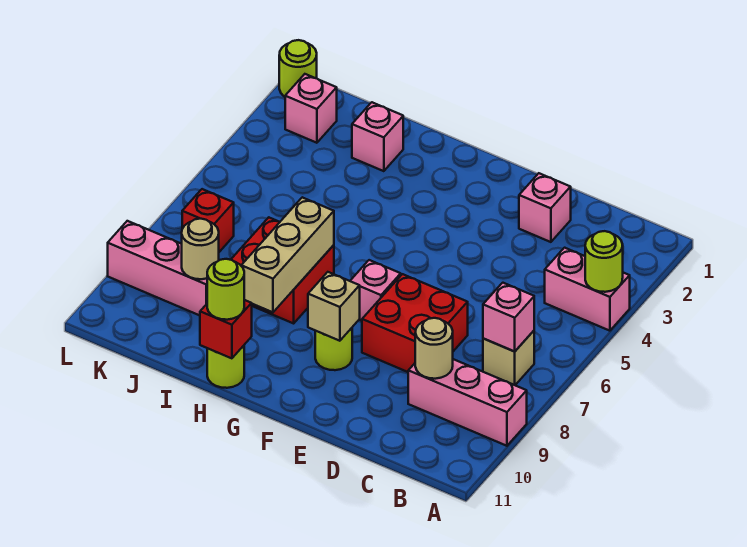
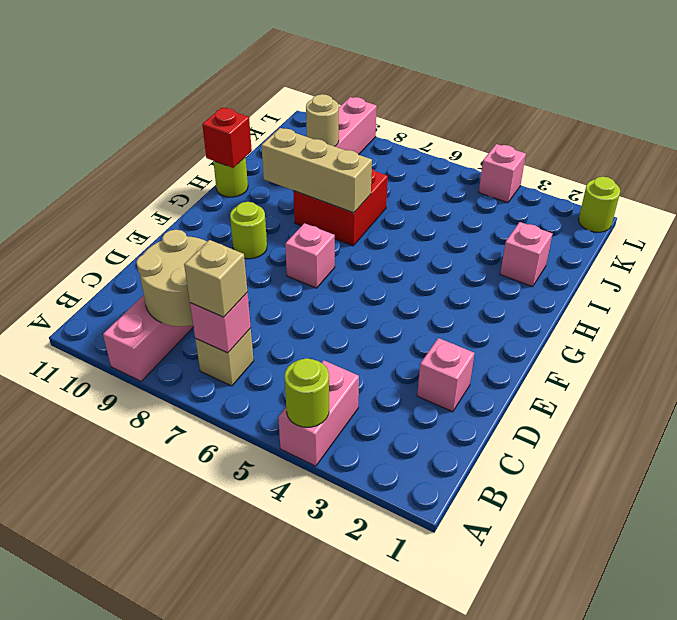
tan 1x1 round brick [415,318,453,379] -> tan 2x2 round brick [136,230,207,326]
red 2x2 brick [362,274,468,372] -> none
tan 1x1 brick [308,272,360,341] -> tan 1x1 brick moved to [184,240,247,317]
lime 1x1 round brick [207,259,244,320] -> none
pink 1x1 brick [285,74,337,143] -> pink 1x1 brick moved to [479,144,526,203]
red 1x1 brick [182,189,234,252] -> none

